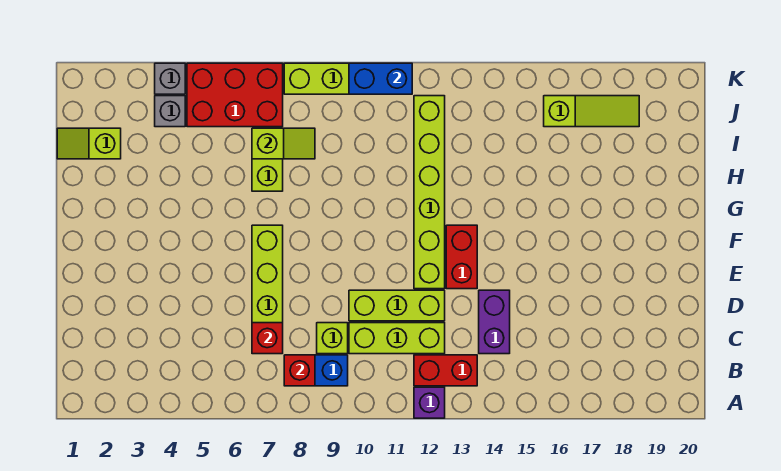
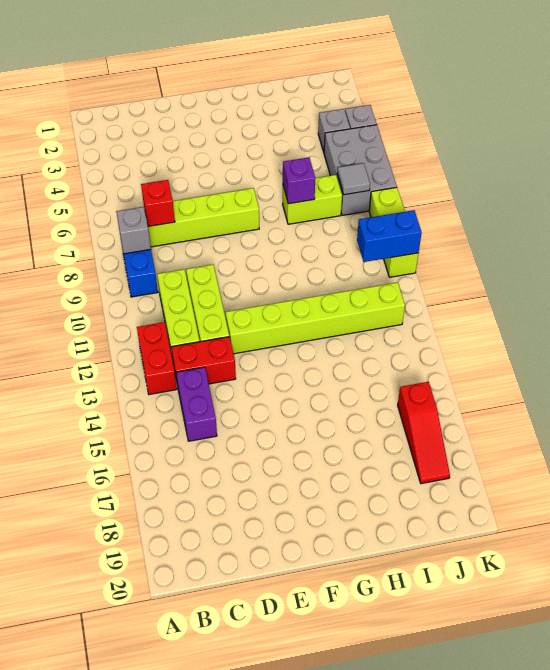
purple 1x1 brick [414,387,445,418] -> purple 1x1 brick moved to [283,157,315,204]
red 1x1 brick [284,355,315,386] -> grey 1x1 brick [116,207,151,254]
lime 1x1 brick [317,323,348,354] -> none
purple 1x2 brick [479,290,510,354] -> purple 1x2 brick turned to [176,367,217,441]
red 1x2 brick [446,225,477,289] -> red 1x2 brick moved to [171,337,236,386]
lime 1x2 slope [57,128,121,159] -> none
lime 1x2 slope [252,128,315,159] -> none
red 2x3 brick [187,63,283,127] -> grey 2x3 brick [324,125,397,216]
none -> grey 1x1 tile [337,163,370,195]
lime 1x3 slope [544,96,639,127] -> red 1x3 slope [398,382,450,484]
blue 1x2 brick [349,63,412,94] -> blue 1x2 brick turned to [357,210,422,262]

